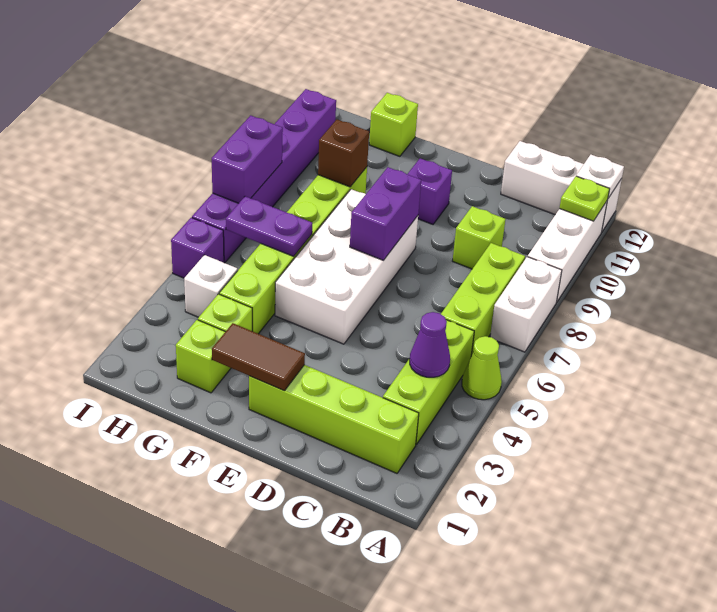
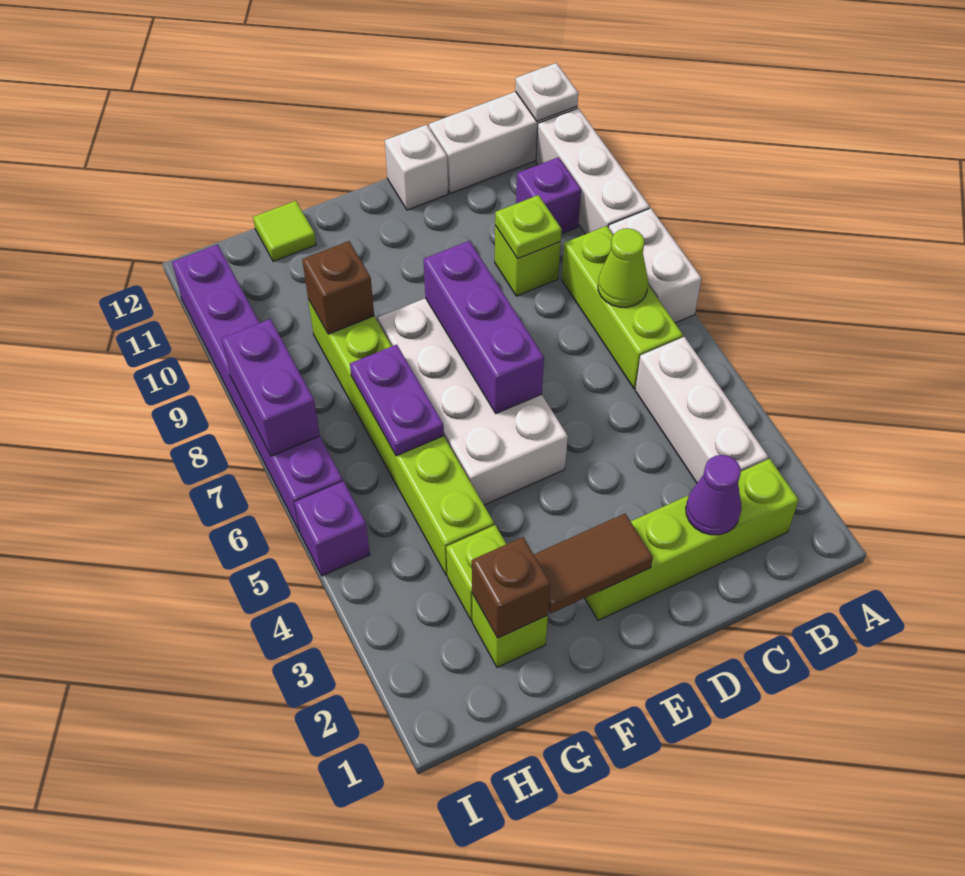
lime 1x1 cone [462,336,502,400] -> lime 1x1 cone moved to [598,228,648,307]
lime 1x1 plate [560,176,610,221] -> lime 1x1 plate moved to [495,195,562,259]
lime 1x3 brick [383,320,474,445] -> white 1x3 brick [635,337,768,483]
purple 1x1 cone [410,312,450,377] -> purple 1x1 cone moved to [686,455,742,535]
purple 1x2 brick [350,167,421,260] -> purple 1x3 brick [423,241,544,413]
purple 1x1 brick [407,158,452,224] -> purple 1x1 brick moved to [516,157,581,234]
none -> brown 1x1 brick [472,537,550,638]
purple 1x2 plate [226,196,312,256] -> purple 1x2 plate turned to [350,345,444,456]
lime 1x1 brick [369,93,418,156] -> lime 1x1 tile [253,201,316,262]
white 1x1 brick [184,255,238,317] -> white 1x1 brick moved to [385,125,448,210]

